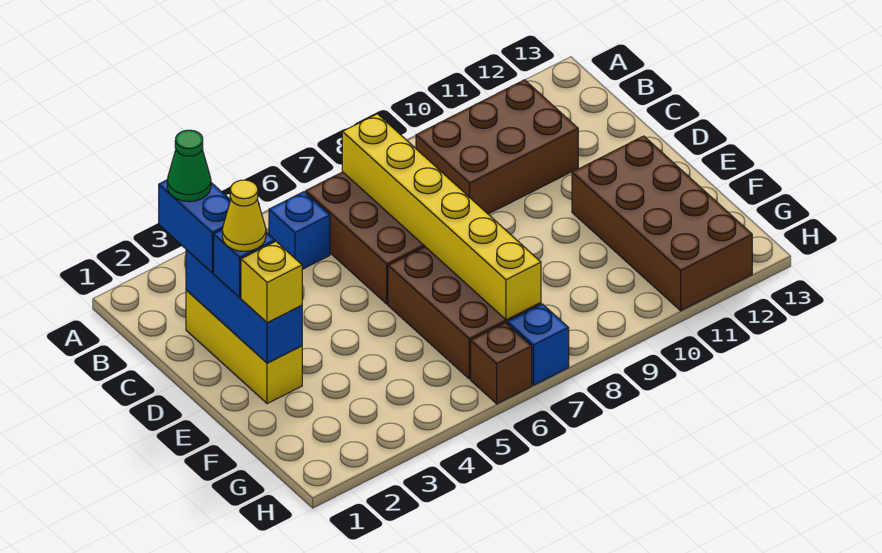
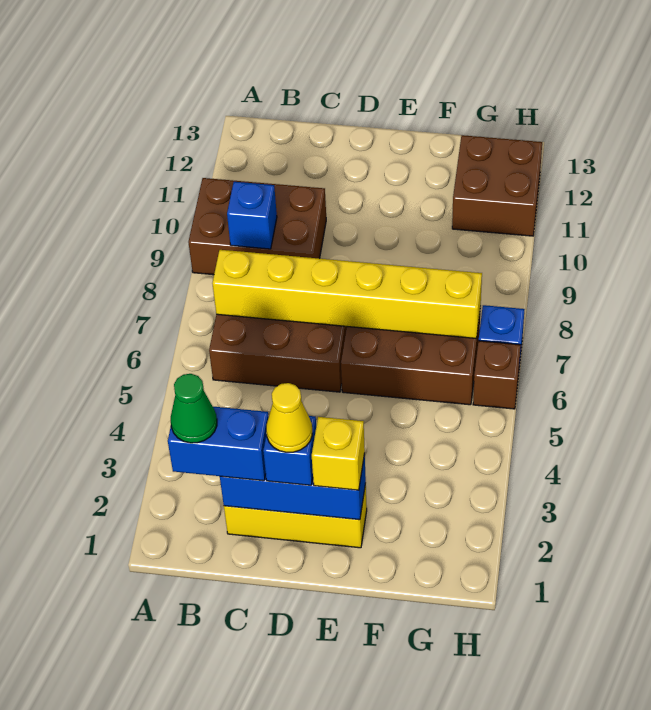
blue 1x1 brick [269,192,330,269] -> blue 1x1 brick moved to [227,182,277,249]
brown 2x3 brick [416,80,578,214] -> brown 2x3 brick turned to [188,178,326,275]
brown 2x4 brick [572,136,752,311] -> brown 2x2 brick [452,135,542,236]

